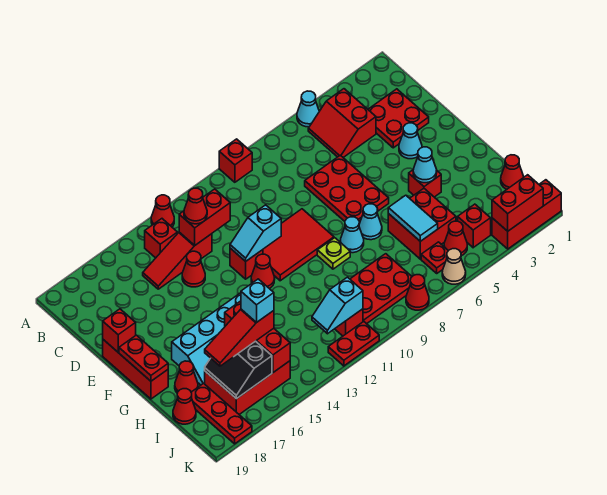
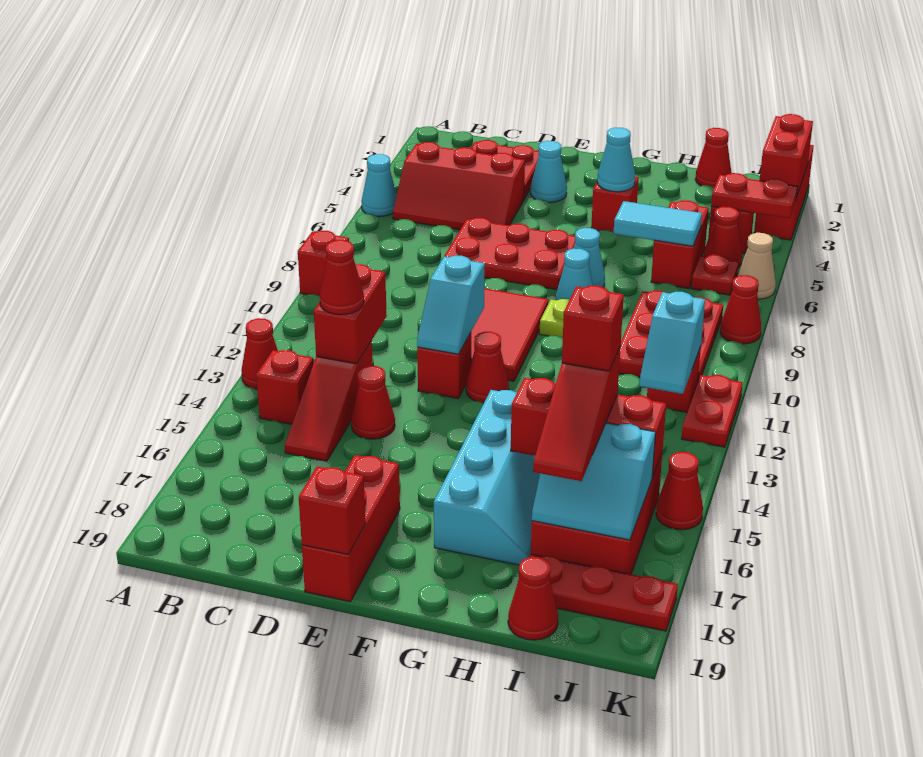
red 2x2 slope [308,89,376,157] -> red 2x3 slope [393,142,525,230]
red 1x3 brick [103,340,168,399] -> red 1x3 brick turned to [302,455,400,602]
red 1x2 plate [119,335,168,381] -> red 1x2 plate moved to [711,173,797,218]
red 2x2 brick [388,188,456,259] -> red 1x2 brick [651,200,709,288]
red 1x1 cone [175,361,198,393] -> red 1x1 cone moved to [656,452,703,530]
cyan 1x1 brick [241,279,274,323] -> red 1x1 brick [562,286,624,371]
black 2x2 slope [205,341,272,399] -> cyan 2x2 slope [532,423,656,540]

